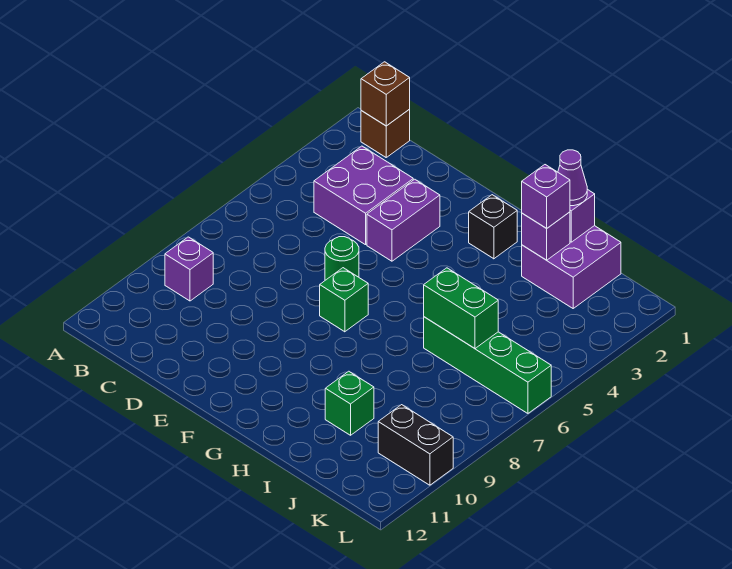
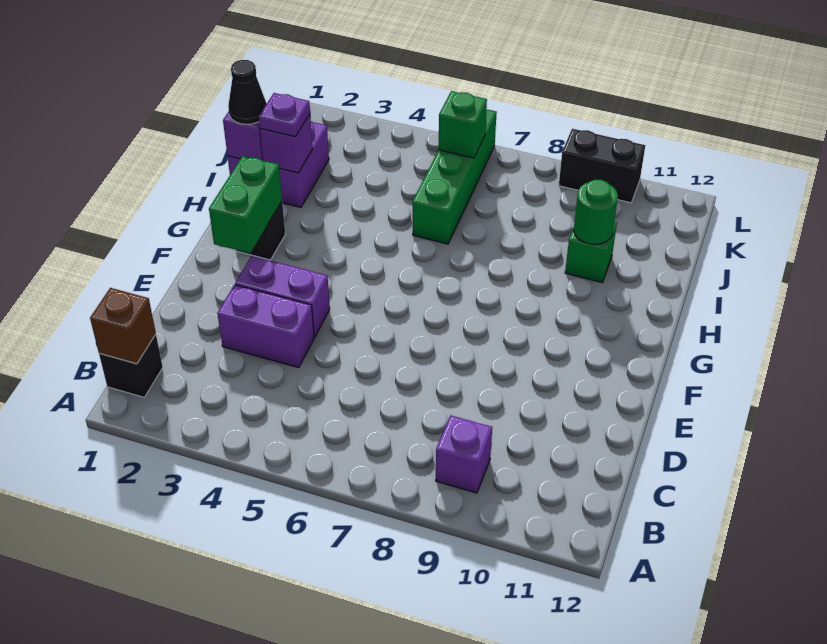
brown 1x1 brick [361,110,410,157] -> black 1x1 brick [99,334,163,397]
purple 2x2 brick [314,146,413,245] -> purple 1x2 brick [217,285,314,368]
green 1x1 round brick [325,237,359,280] -> green 1x1 round brick moved to [574,180,618,244]
green 1x1 brick [320,268,368,332] -> green 1x1 brick moved to [439,91,487,158]
purple 1x1 cone [558,150,587,206] -> black 1x1 cone [228,60,266,124]
purple 1x1 brick [522,165,570,228] -> purple 1x1 plate [259,93,310,137]
green 1x2 brick [424,268,498,348] -> green 1x2 brick moved to [209,156,282,253]
black 1x2 brick [378,405,453,485] -> black 1x2 brick turned to [559,129,645,203]

